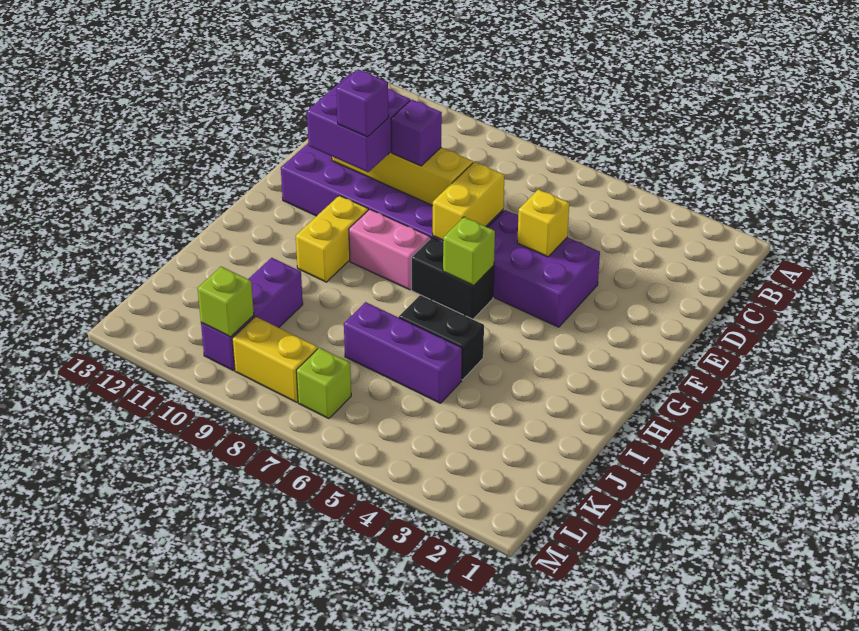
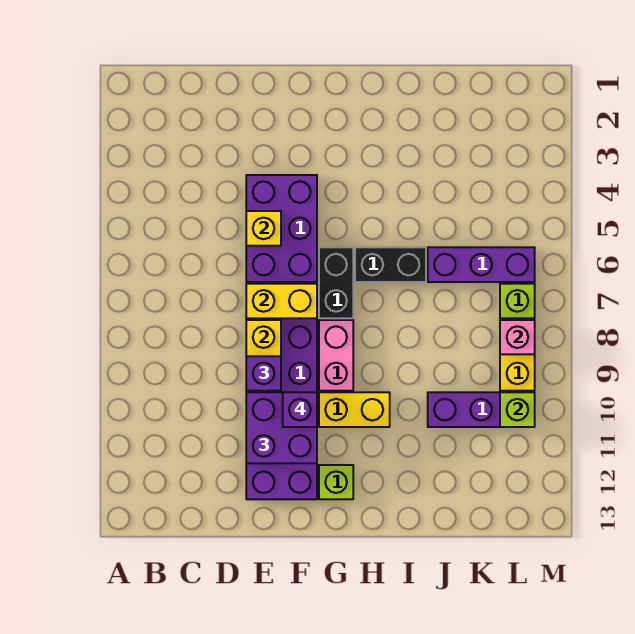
lime 1x1 brick [443,217,495,286] -> lime 1x1 brick moved to [319,465,353,499]
black 1x2 brick [399,295,484,380] -> black 1x2 brick turned to [355,247,426,282]
purple 1x3 brick [344,302,462,403] -> purple 1x3 brick turned to [428,247,535,282]
none -> pink 1x1 brick [500,320,535,354]

